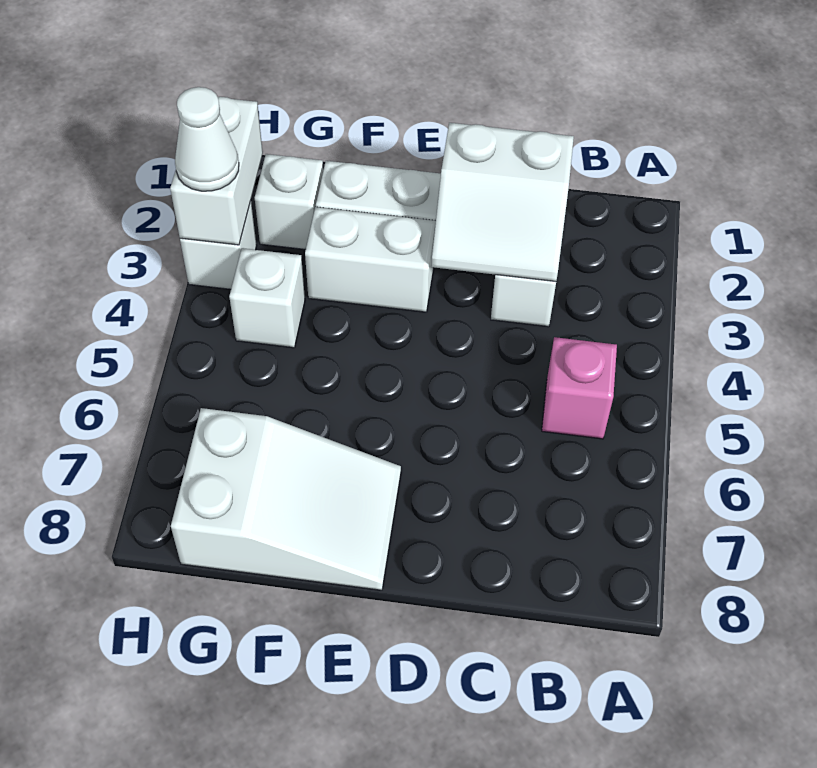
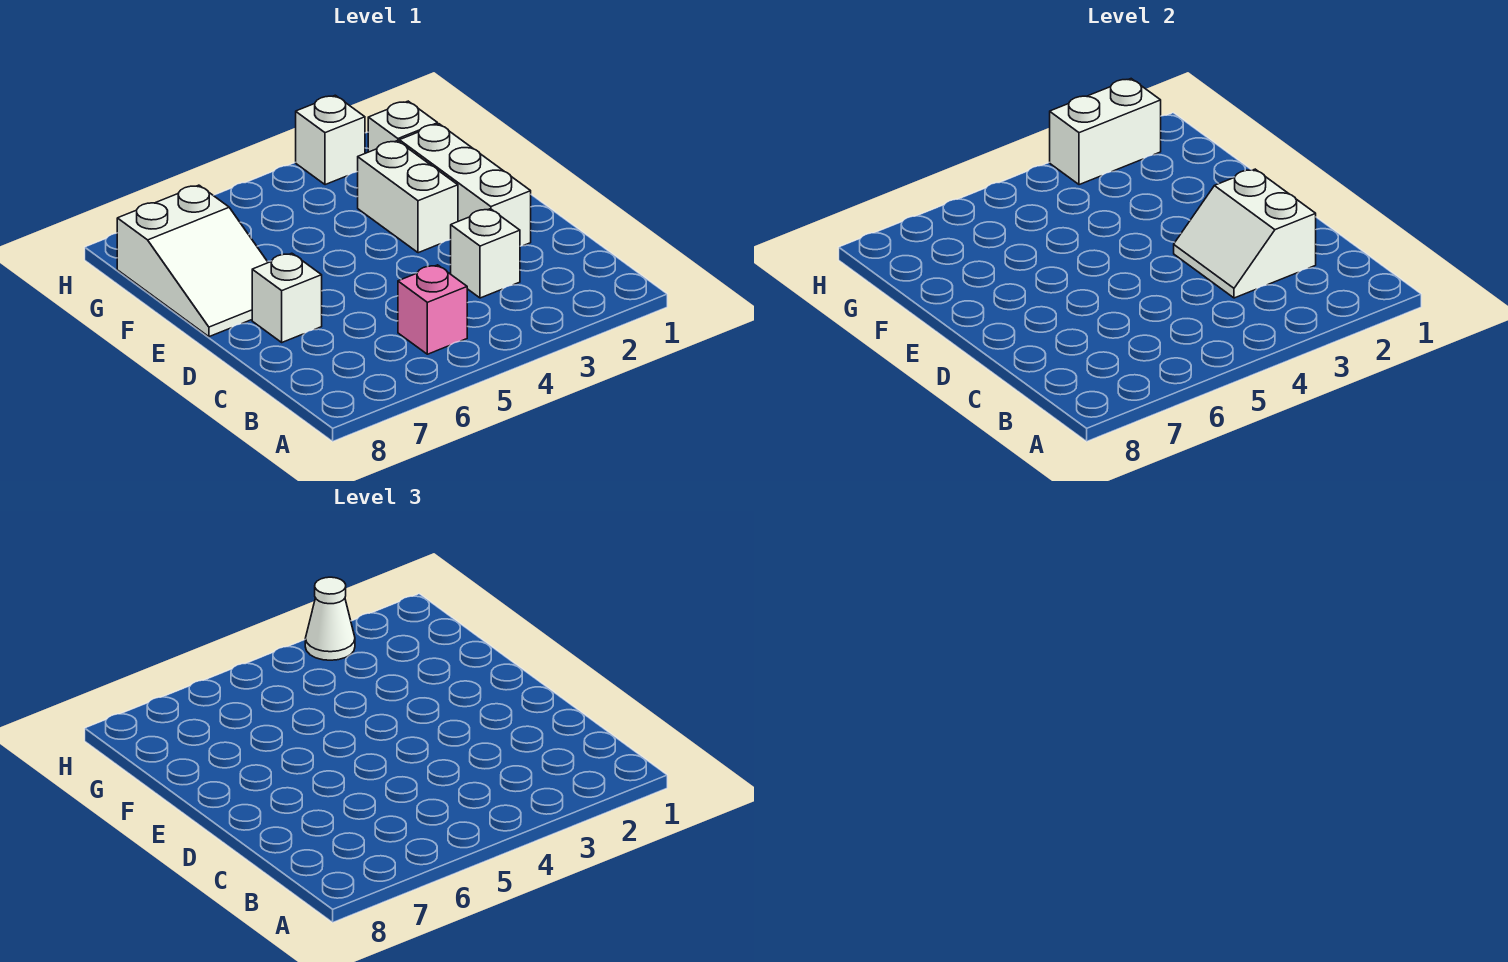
white 1x1 brick [229,248,305,348] -> white 1x1 brick moved to [252,253,322,342]

